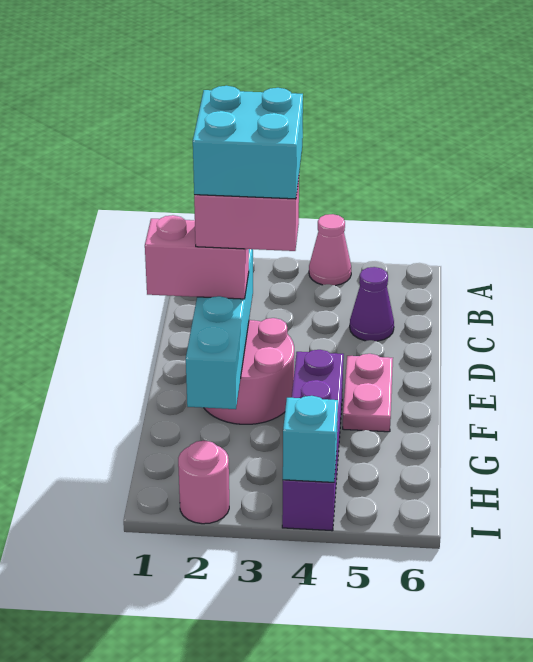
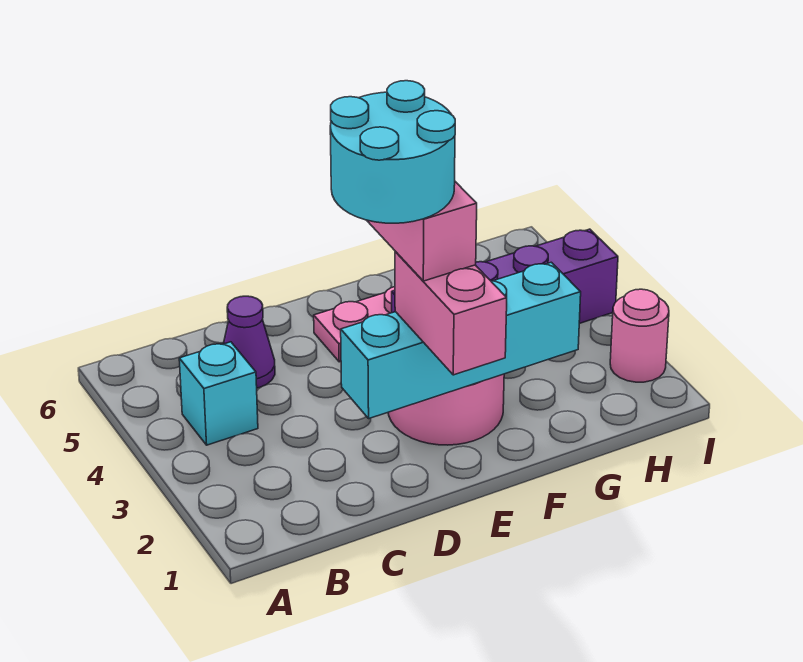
pink 1x1 cone [309,214,351,286] -> none
cyan 2x2 brick [193,86,303,199] -> cyan 2x2 round brick [330,81,455,223]
cyan 1x1 brick [283,396,338,482] -> cyan 1x1 brick moved to [179,342,258,445]

